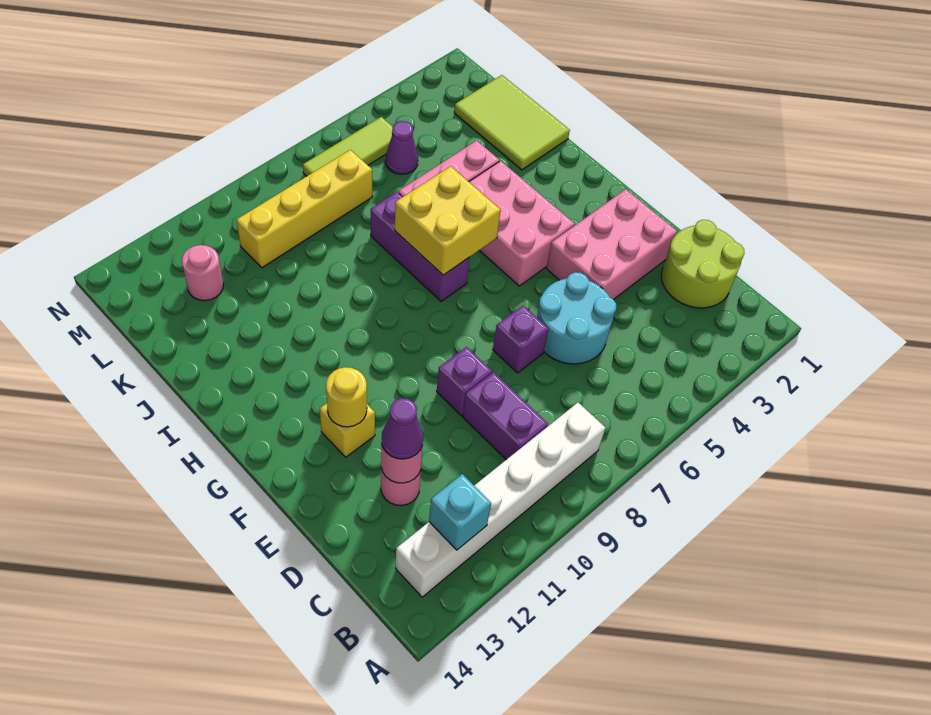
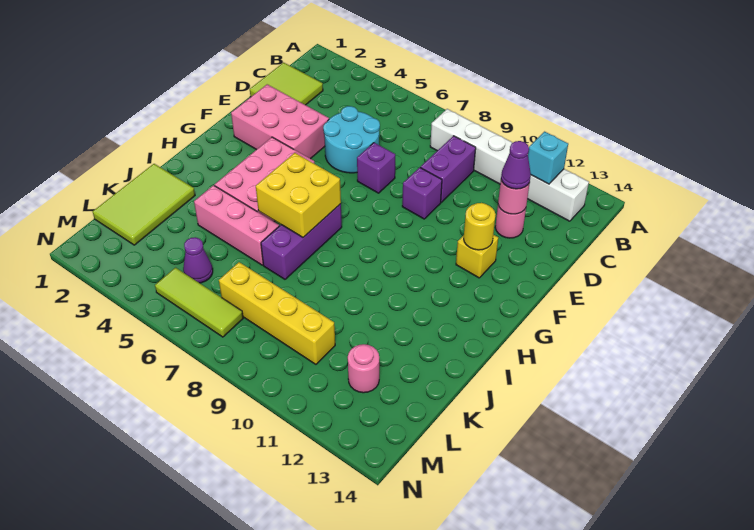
lime 2x2 round brick [661,220,744,308] -> lime 2x2 tile [250,63,323,105]

